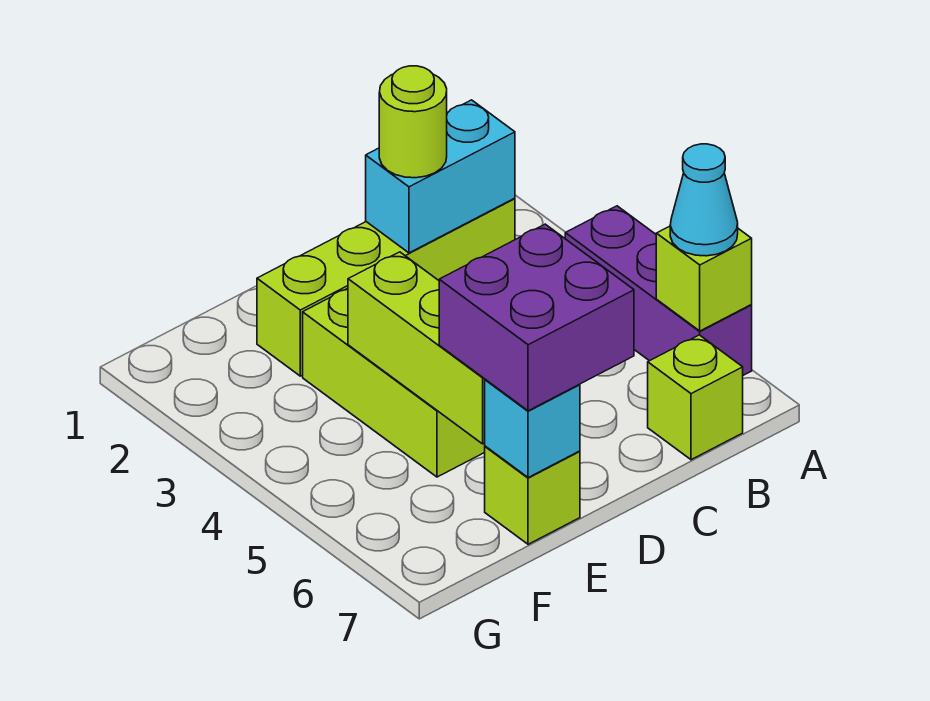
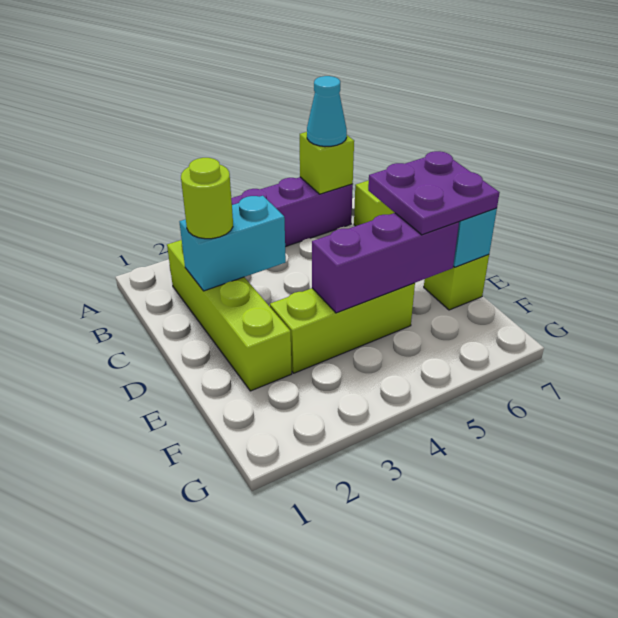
cyan 1x2 brick [366,100,515,253] -> cyan 1x2 brick turned to [180,196,286,291]
purple 2x2 brick [439,224,634,411] -> purple 2x2 plate [368,151,500,235]
lime 1x3 brick [348,252,485,444] -> purple 1x3 brick [312,213,459,313]

